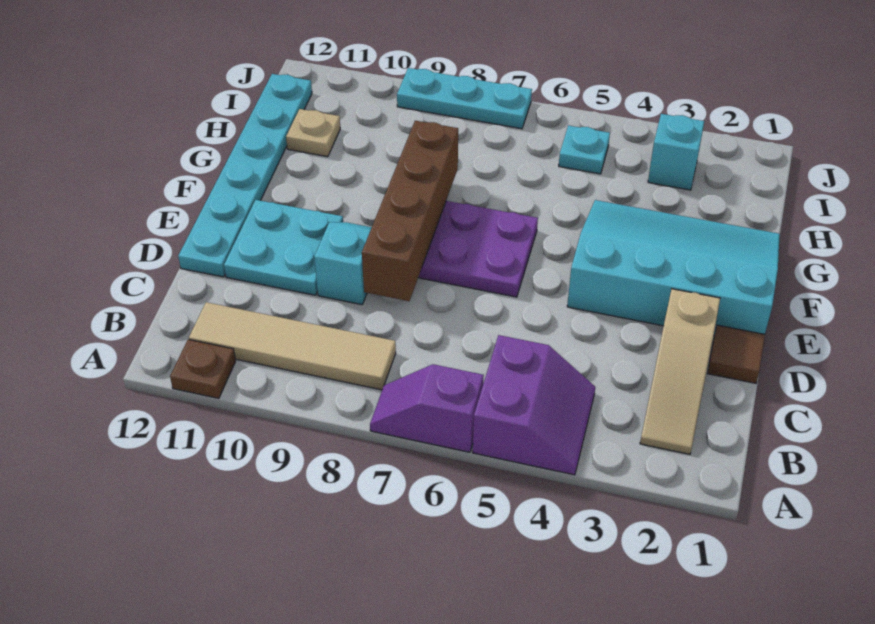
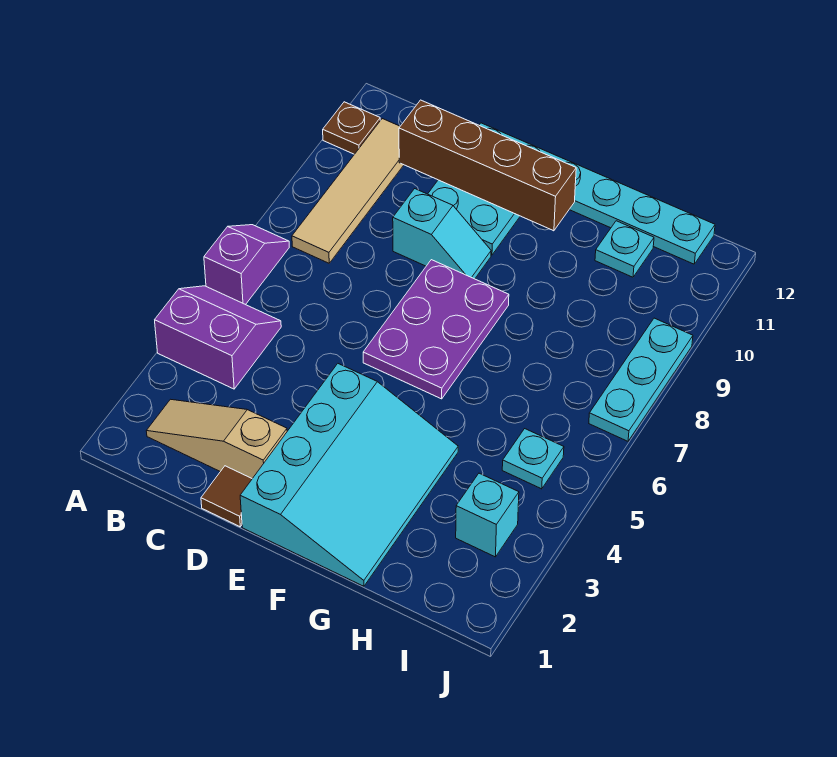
purple 2x2 slope [473,335,595,475] -> purple 2x2 slope turned to [155,286,281,389]
brown 1x4 brick [362,121,458,301] -> brown 1x4 brick moved to [399,100,576,231]
tan 1x1 plate [286,109,340,157] -> cyan 1x1 plate [595,221,654,277]

